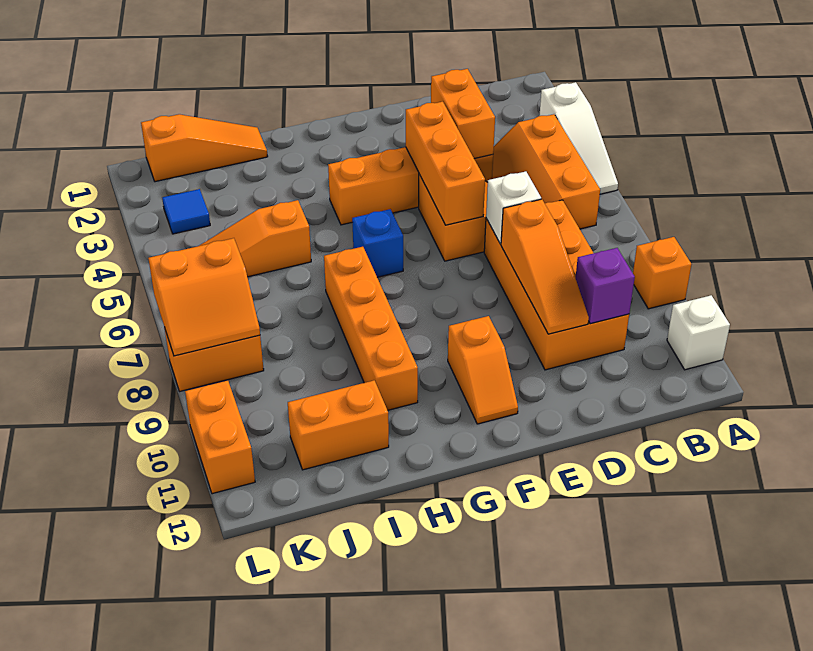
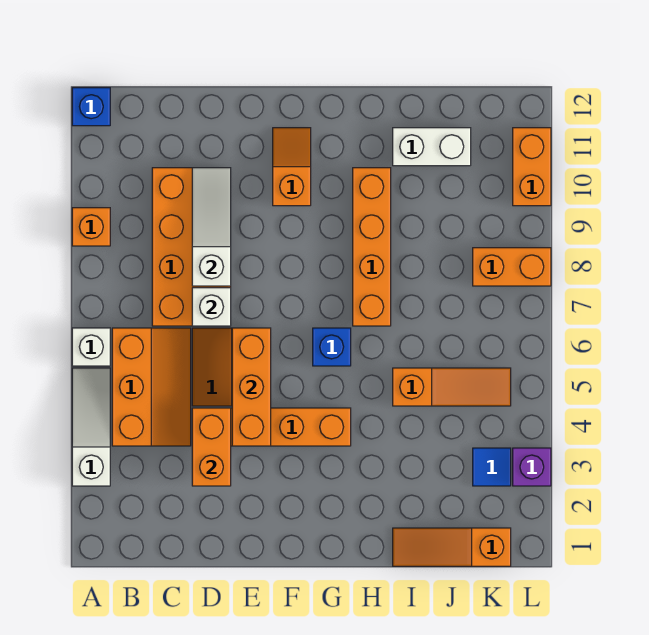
white 1x1 brick [667,295,730,370] -> white 1x1 brick moved to [72,328,110,366]
none -> blue 1x1 brick [72,88,110,126]
purple 1x1 brick [575,248,635,324] -> purple 1x1 brick moved to [513,448,551,486]
orange 1x3 slope [501,199,589,334] -> white 1x3 slope [192,168,231,286]
orange 1x2 brick [288,380,389,470] -> white 1x2 brick [393,128,471,166]
orange 2x2 slope [148,238,260,356] -> none

